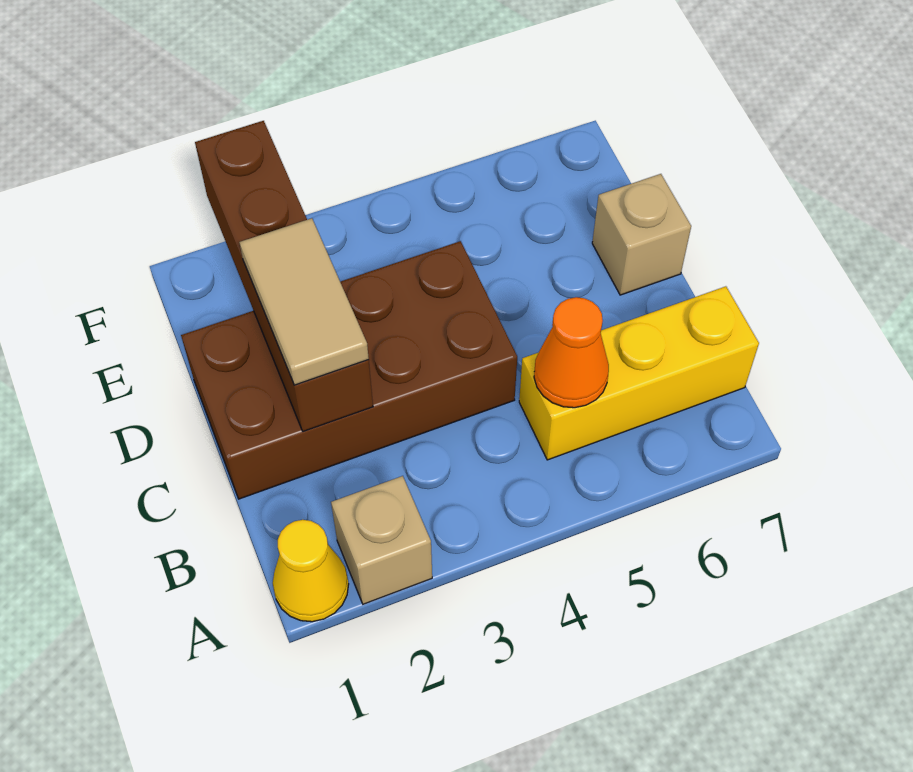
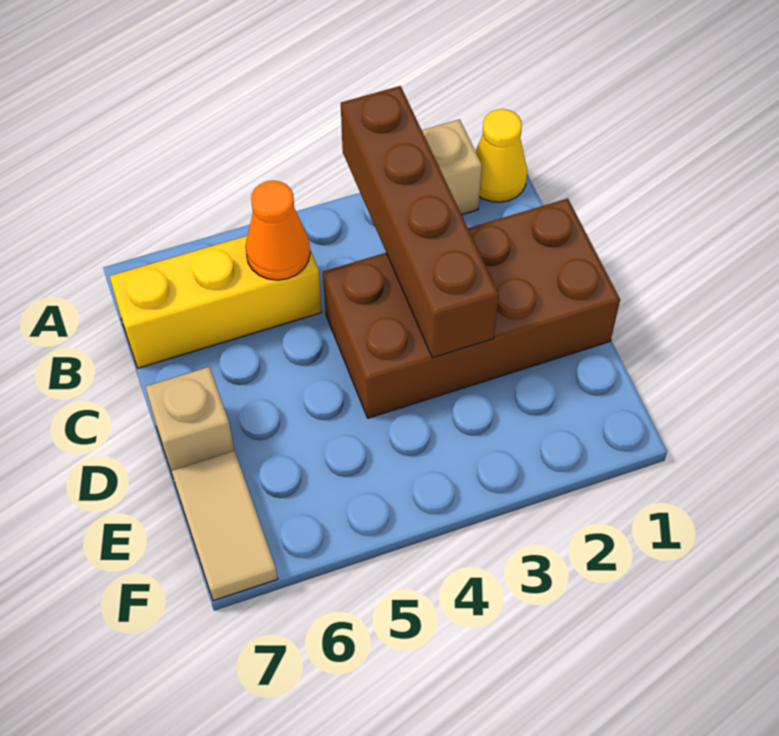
brown 1x4 brick [195,121,373,431] -> brown 1x4 brick moved to [341,86,499,358]
tan 1x2 tile [239,218,369,385] -> tan 1x2 tile moved to [171,451,278,601]

